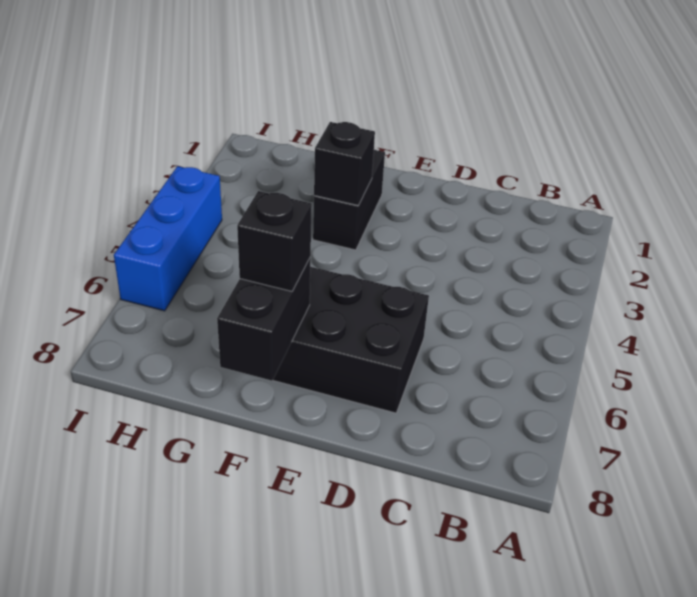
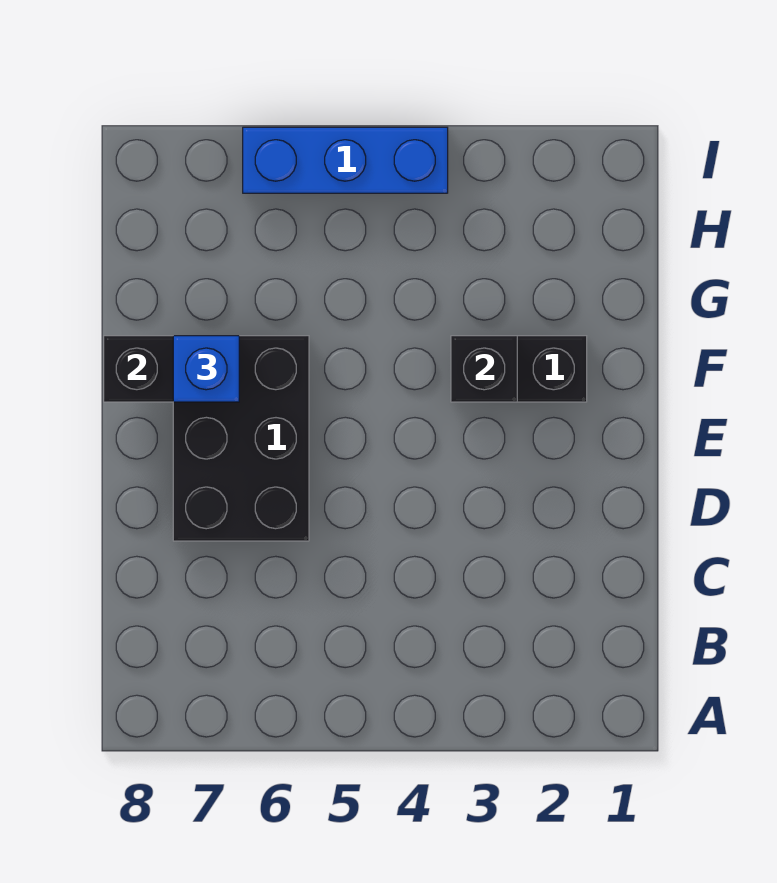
black 1x1 brick [237,191,312,291] -> blue 1x1 brick [173,336,239,402]

